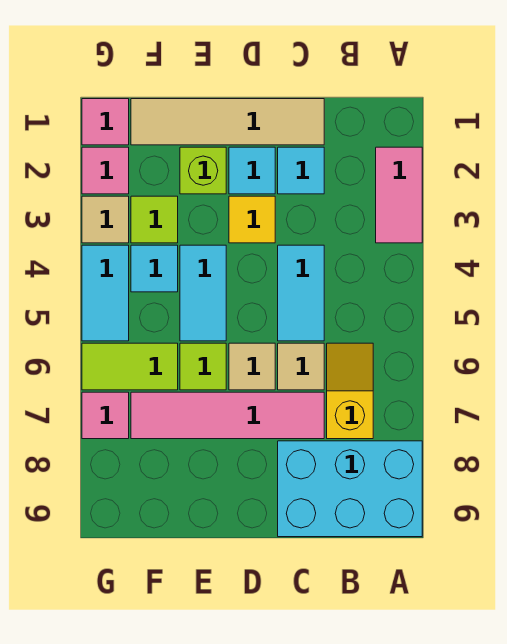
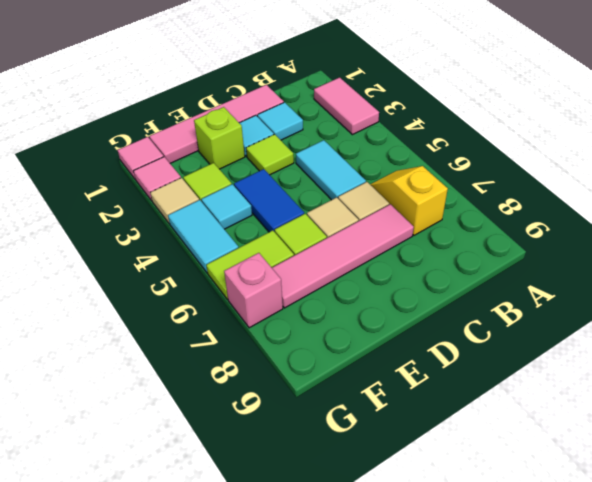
cyan 2x3 brick [278,441,422,537] -> none
tan 1x4 tile [131,99,324,145] -> pink 1x4 tile [150,85,284,163]
yellow 1x1 tile [229,196,275,243] -> lime 1x1 tile [246,134,294,175]
cyan 1x2 tile [180,245,226,341] -> blue 1x2 tile [234,169,304,232]
pink 1x1 tile [82,392,129,439] -> pink 1x1 brick [224,253,283,328]

